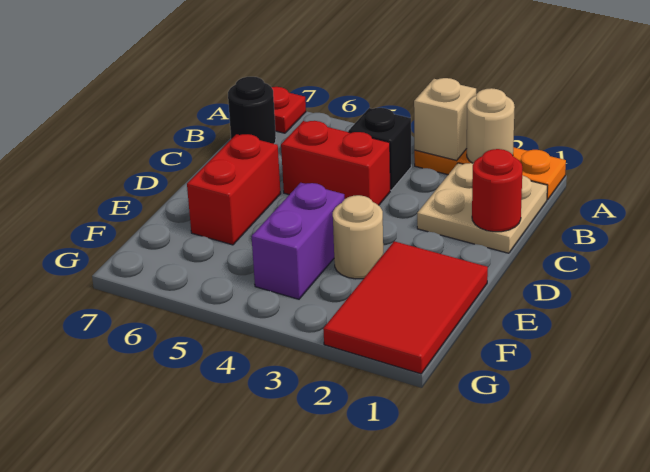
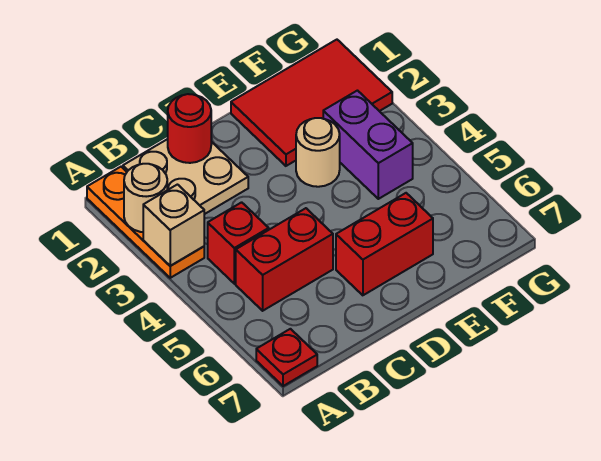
black 1x1 brick [348,108,411,190] -> red 1x1 brick [208,202,269,284]
black 1x1 round brick [228,77,276,144] -> none
red 1x2 brick [281,121,390,205] -> red 1x2 brick turned to [236,208,333,311]
purple 1x2 brick [252,183,344,299] -> purple 1x2 brick turned to [323,91,413,199]

